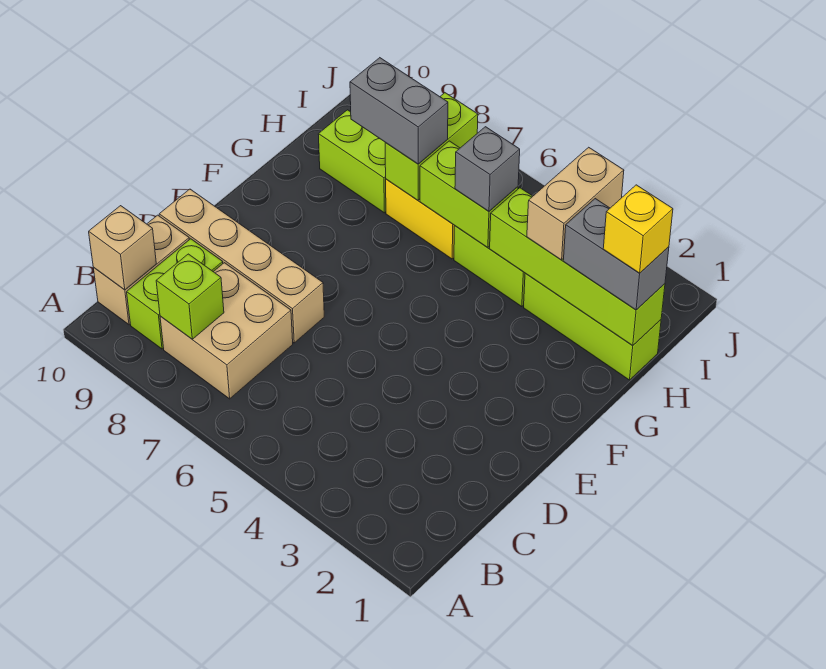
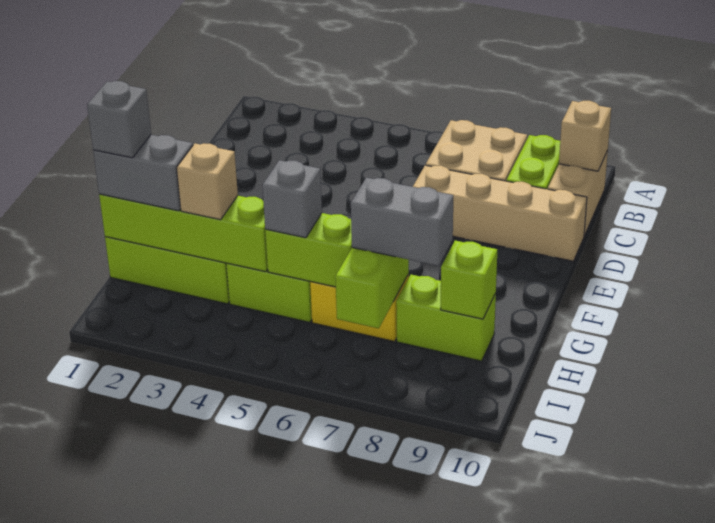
lime 1x1 brick [156,254,224,339] -> lime 1x1 brick moved to [441,241,497,319]
yellow 1x1 brick [603,185,673,273] -> grey 1x1 brick [87,81,151,158]
tan 1x2 brick [527,147,624,260] -> tan 1x1 brick [177,143,238,220]

